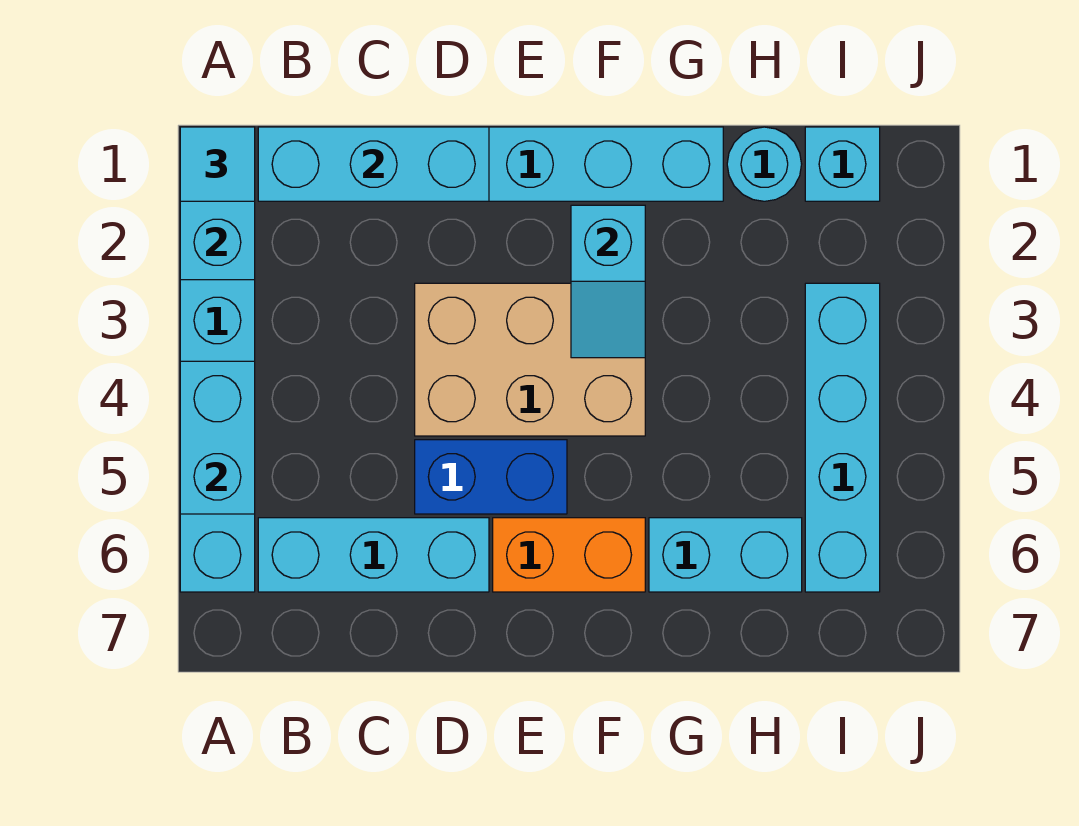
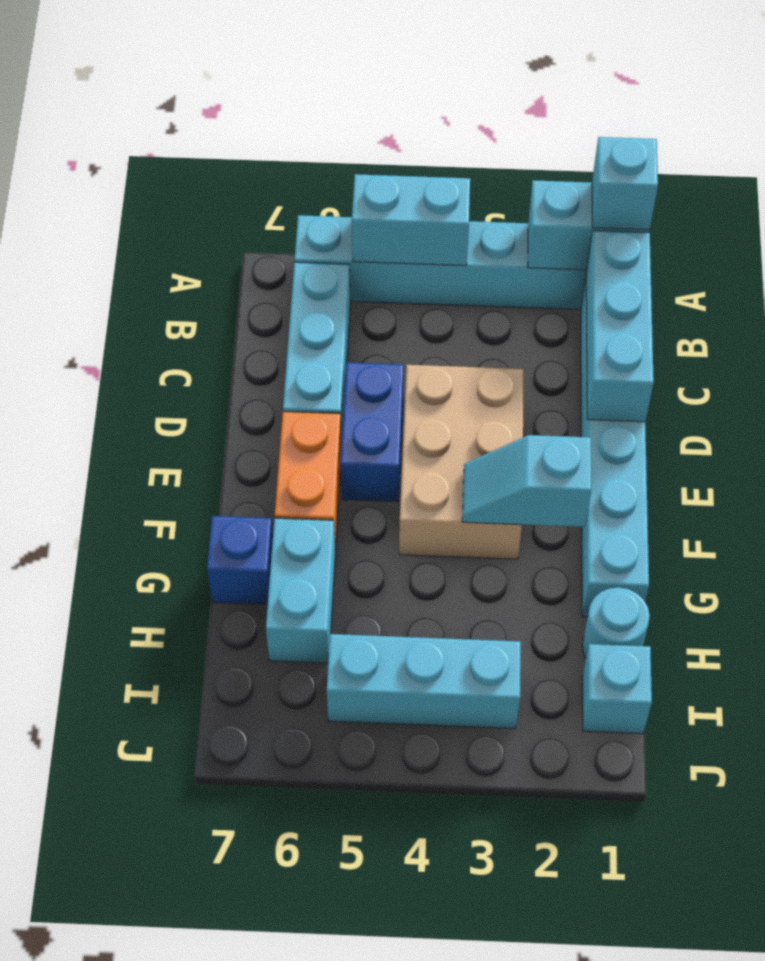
cyan 1x1 tile [180,127,255,201] -> cyan 1x1 brick [592,137,658,230]
none -> blue 1x1 brick [207,516,273,605]
cyan 1x4 brick [805,283,880,592] -> cyan 1x3 brick [327,634,521,729]

